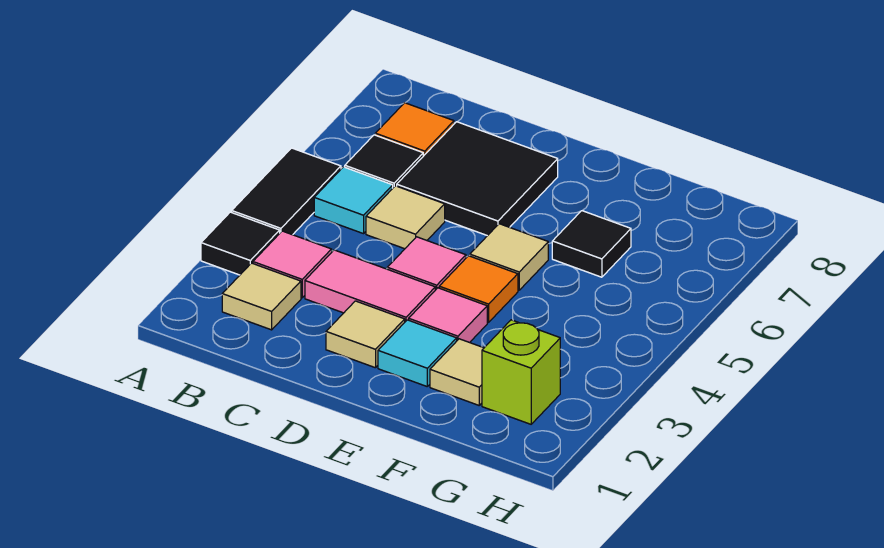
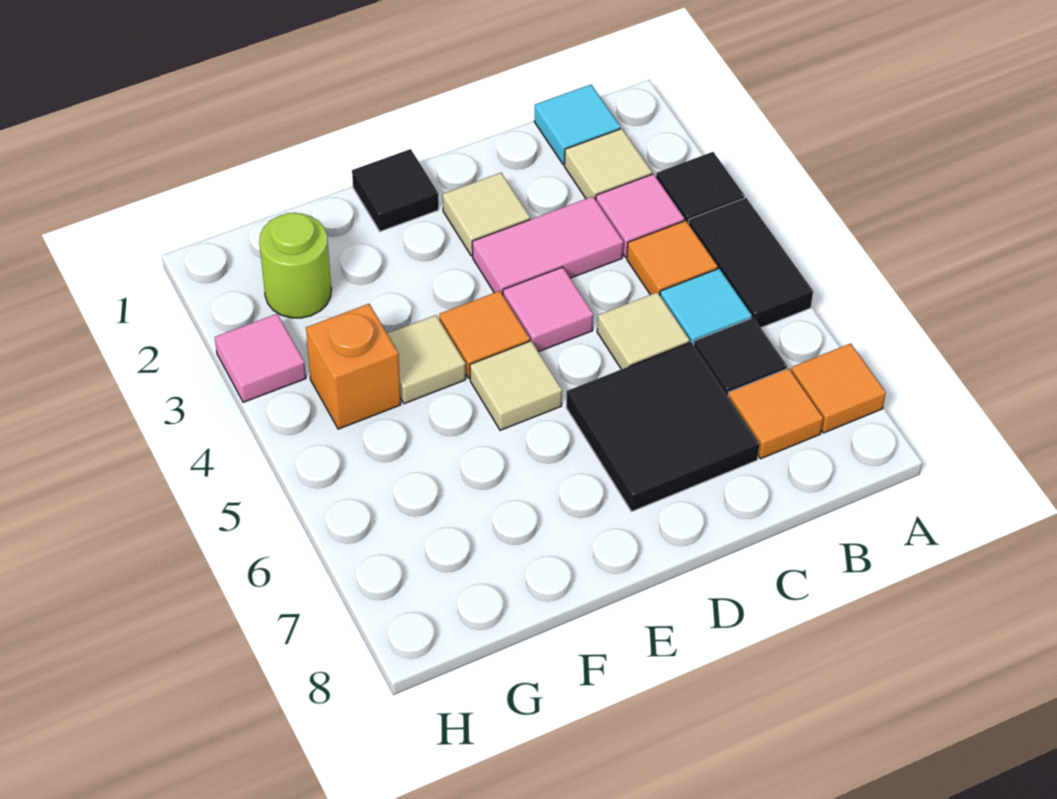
none -> orange 1x1 tile [791,343,886,433]
none -> orange 1x1 tile [627,221,718,295]
cyan 1x1 tile [378,320,457,386] -> cyan 1x1 tile moved to [534,85,620,164]
pink 1x1 tile [409,288,487,343] -> pink 1x1 tile moved to [215,314,306,402]
tan 1x1 tile [430,339,484,405] -> tan 1x1 tile moved to [387,315,466,404]
black 1x1 tile [552,211,631,277] -> black 1x1 tile moved to [352,149,439,232]
lime 1x1 brick [482,320,560,424] -> lime 1x1 round brick [259,213,331,318]
none -> orange 1x1 brick [306,304,401,429]

